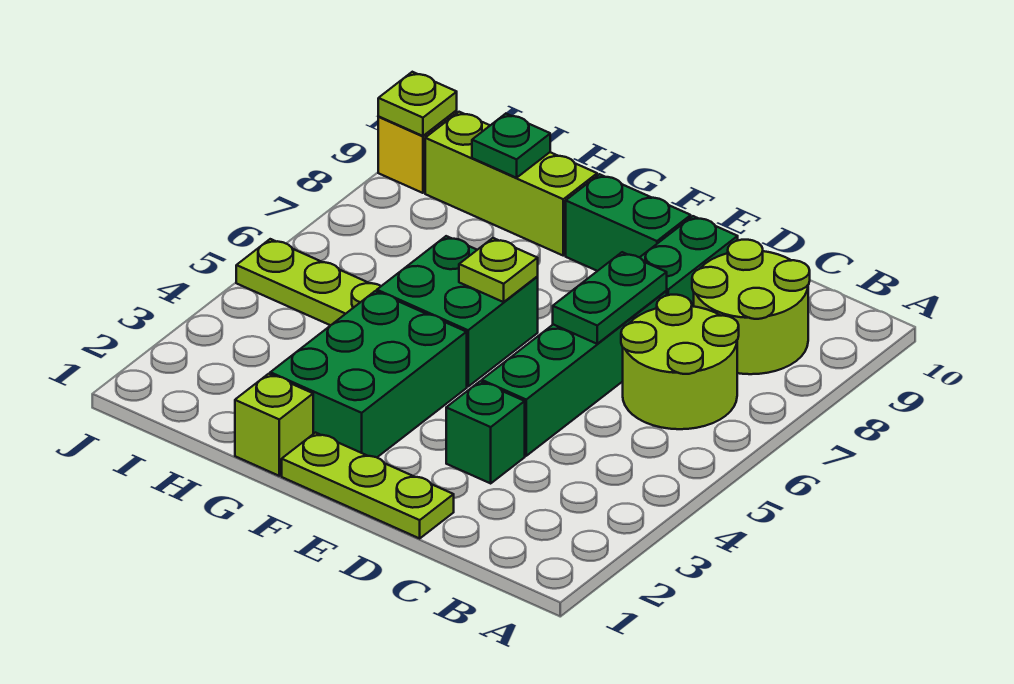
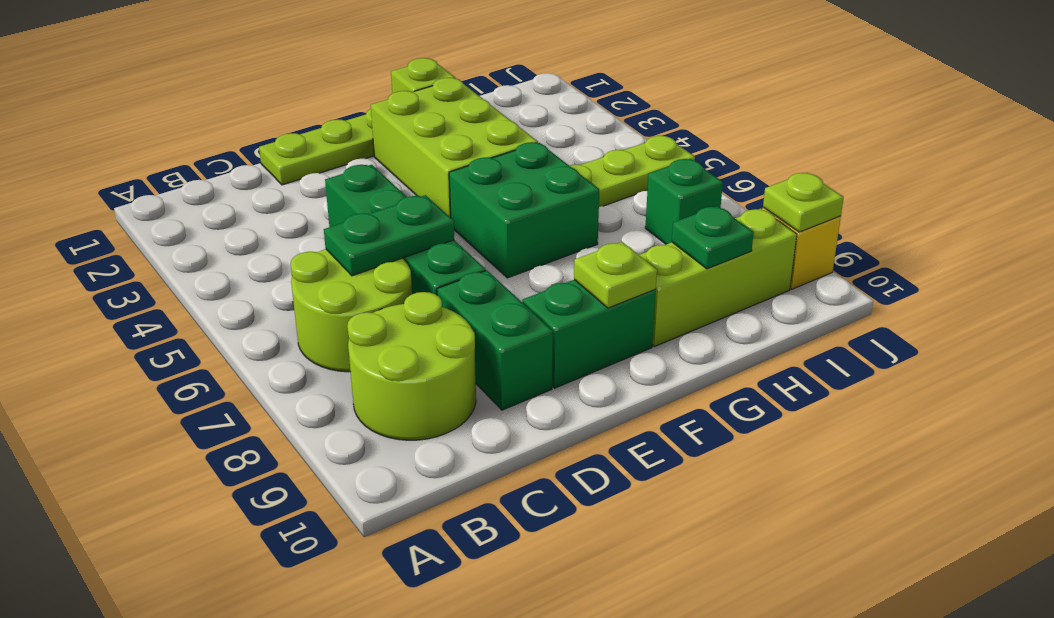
green 1x1 brick [446,381,525,483] -> green 1x1 brick moved to [645,159,723,244]
green 1x2 plate [553,252,667,344] -> green 1x2 plate turned to [324,195,454,276]
green 2x3 brick [270,291,467,457] -> lime 2x3 brick [371,78,538,218]
lime 1x1 plate [459,238,538,302] -> lime 1x1 plate moved to [574,242,657,308]

